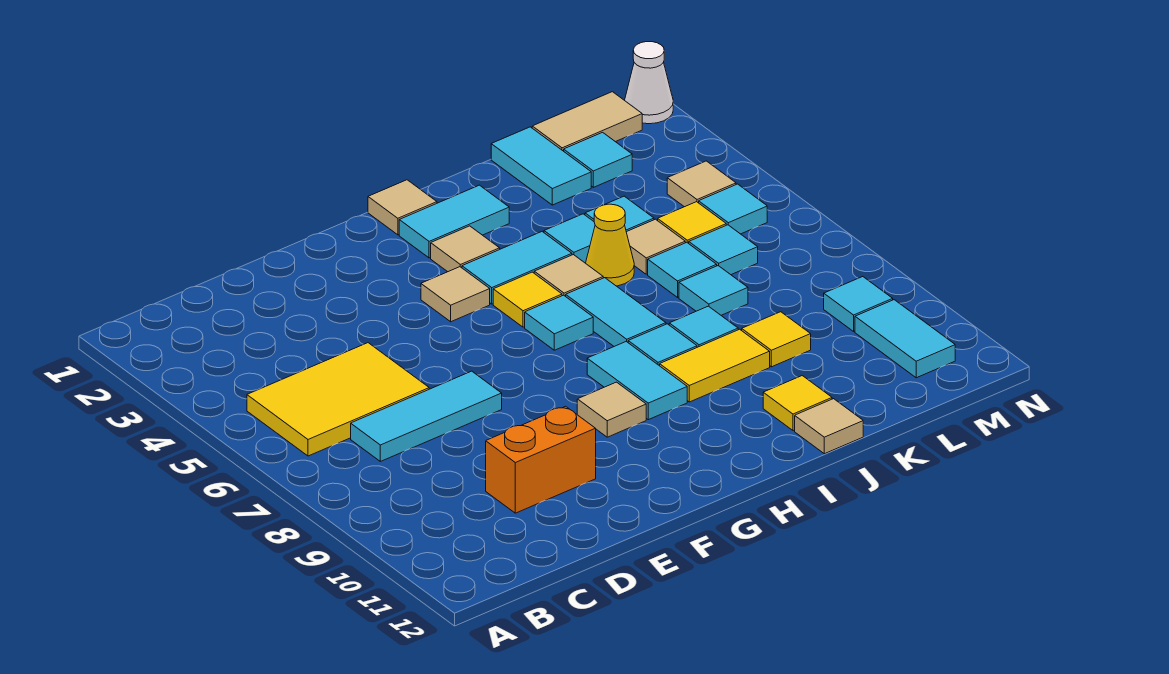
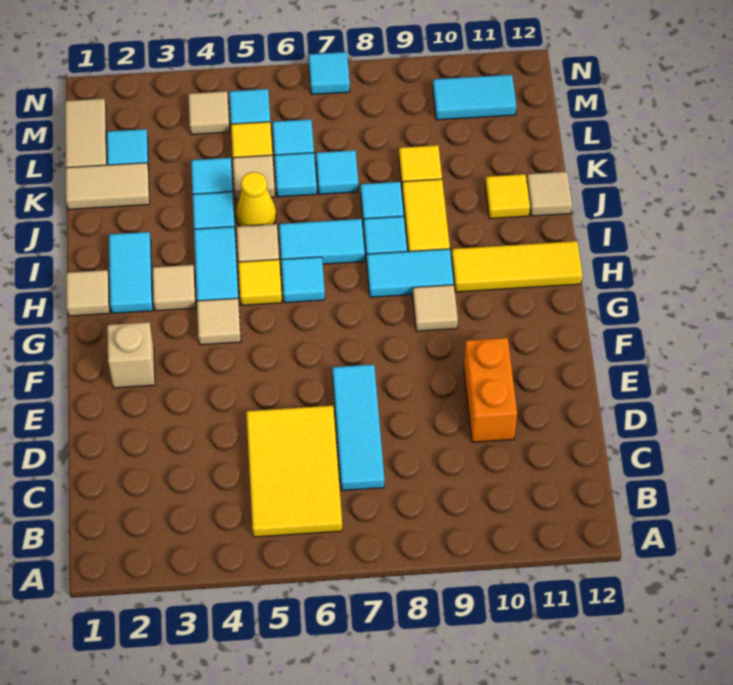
none -> tan 1x1 brick [107,322,155,388]
none -> yellow 1x3 tile [452,241,582,292]
cyan 1x2 tile [491,127,591,205] -> tan 1x2 tile [66,163,150,210]
cyan 1x1 tile [824,277,893,331] -> cyan 1x1 tile moved to [309,52,350,95]
white 1x1 cone [625,42,673,124] -> none

